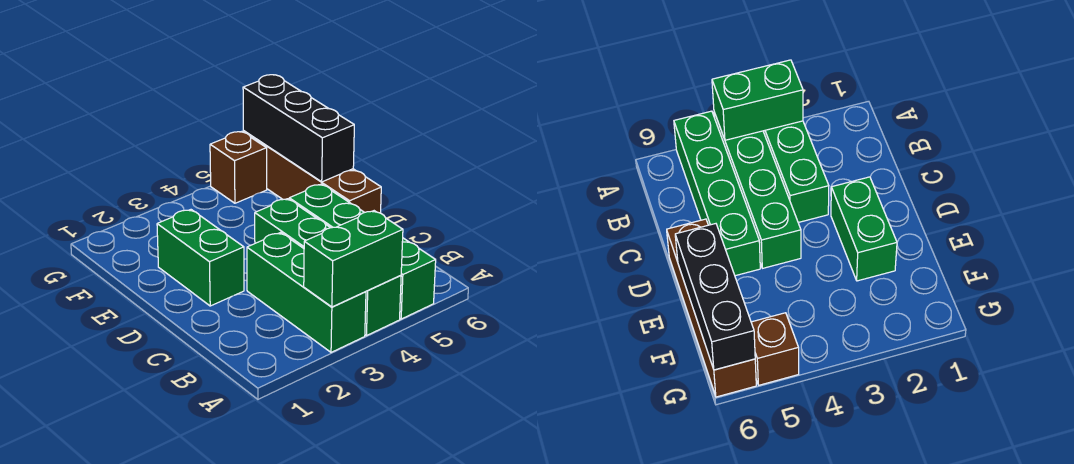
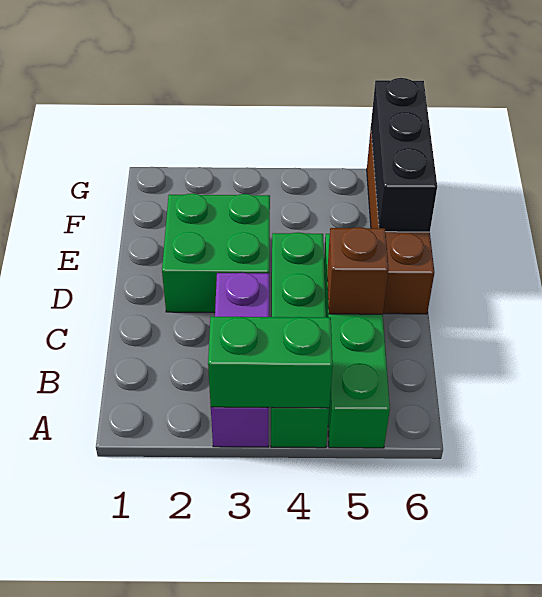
green 1x3 brick [247,233,366,352] -> purple 1x3 brick [211,273,269,447]
green 1x2 brick [157,210,244,306] -> green 2x2 brick [162,193,270,312]
brown 1x1 brick [210,132,267,203] -> brown 1x1 brick moved to [327,227,389,314]

